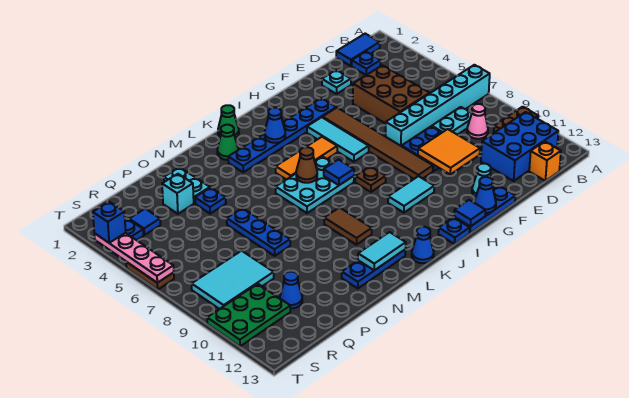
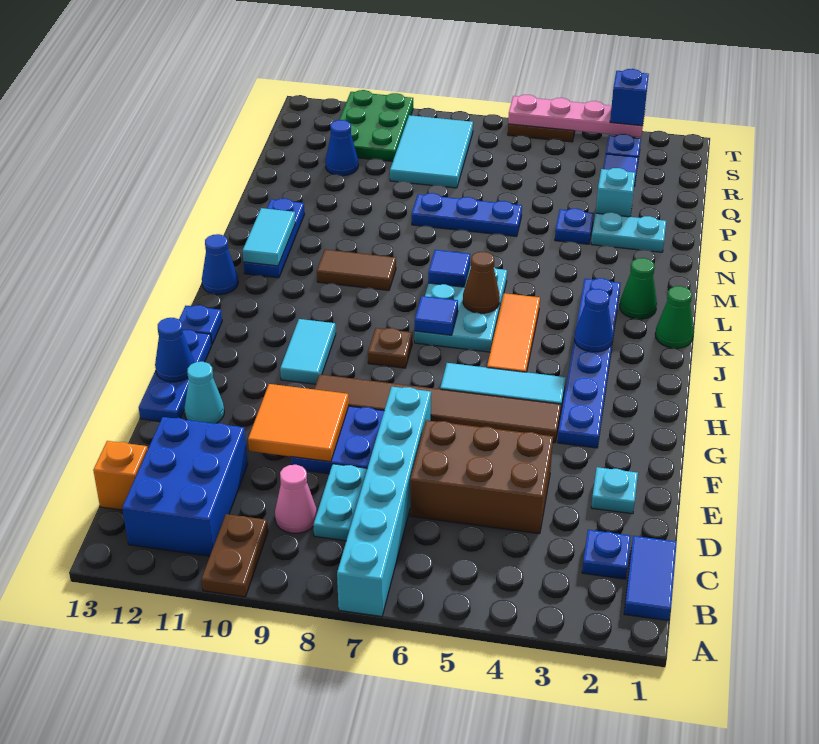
blue 1x1 tile [454,200,485,227] -> blue 1x1 tile moved to [428,250,470,287]

